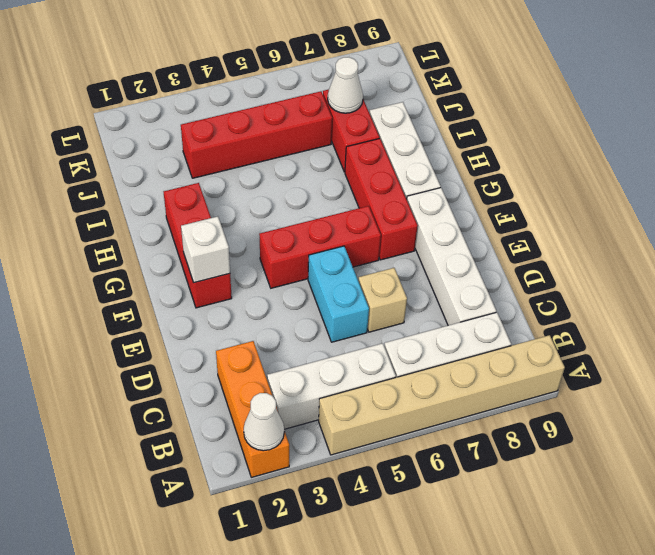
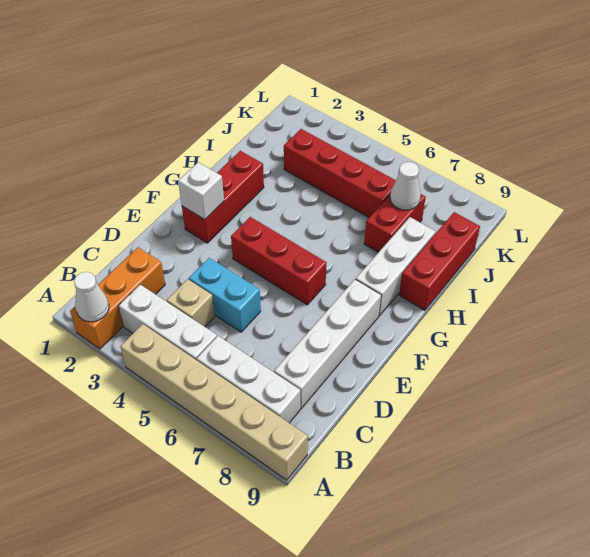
cyan 1x2 brick [308,246,369,342] -> cyan 1x2 brick turned to [189,258,261,332]
tan 1x1 brick [358,268,407,332] -> tan 1x1 brick moved to [167,279,215,327]
red 1x3 brick [345,138,418,260] -> red 1x3 brick moved to [399,212,480,310]

